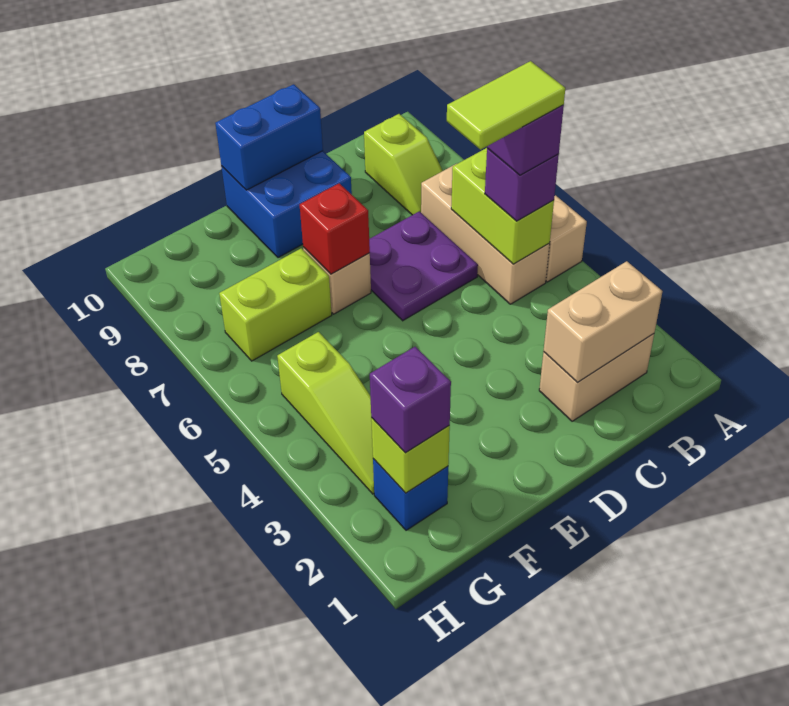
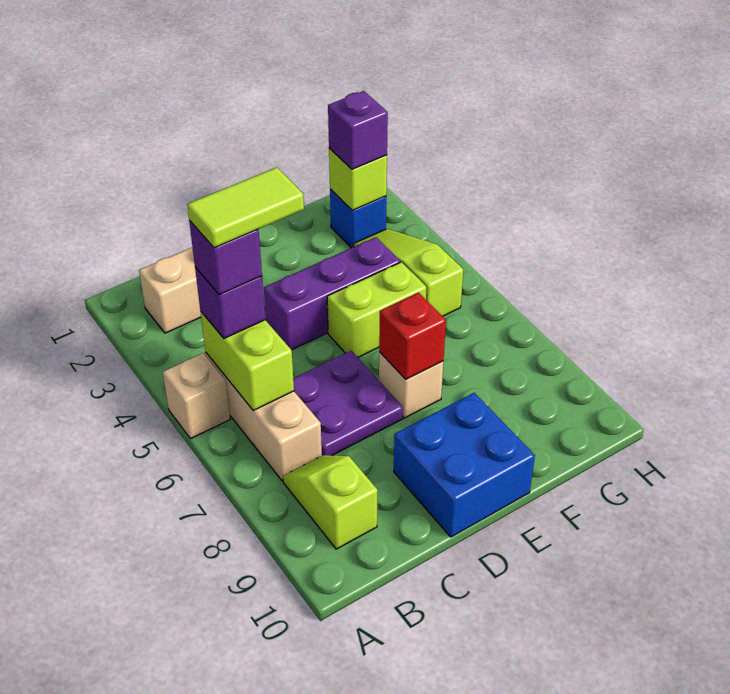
tan 1x2 brick [544,261,663,383] -> none
none -> purple 1x3 brick [264,237,400,350]
blue 1x2 brick [215,84,323,190] -> none
lime 1x2 brick [219,248,332,361] -> lime 1x2 brick moved to [327,262,426,357]

